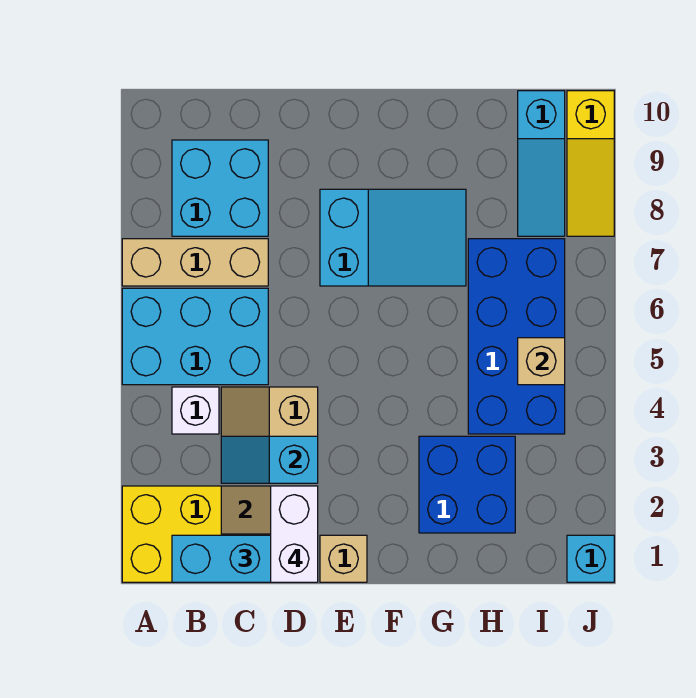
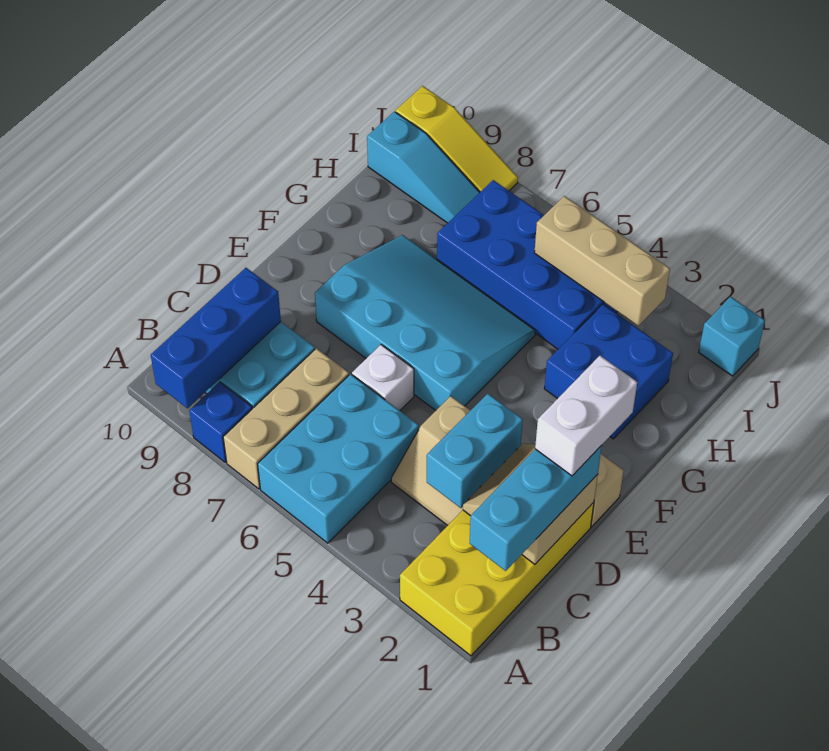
none -> blue 1x1 brick [189,382,252,462]
none -> blue 1x3 brick [151,268,281,408]
white 1x1 brick [172,387,219,434] -> white 1x1 brick moved to [352,345,414,411]
cyan 1x2 slope [221,436,318,483] -> cyan 1x2 brick [427,394,523,508]
white 1x2 brick [271,486,318,582] -> white 1x2 brick turned to [535,356,637,476]
cyan 2x3 slope [320,189,466,286] -> cyan 3x4 slope [315,235,536,410]
tan 1x1 brick [518,338,565,385] -> tan 1x3 brick [534,196,670,326]

